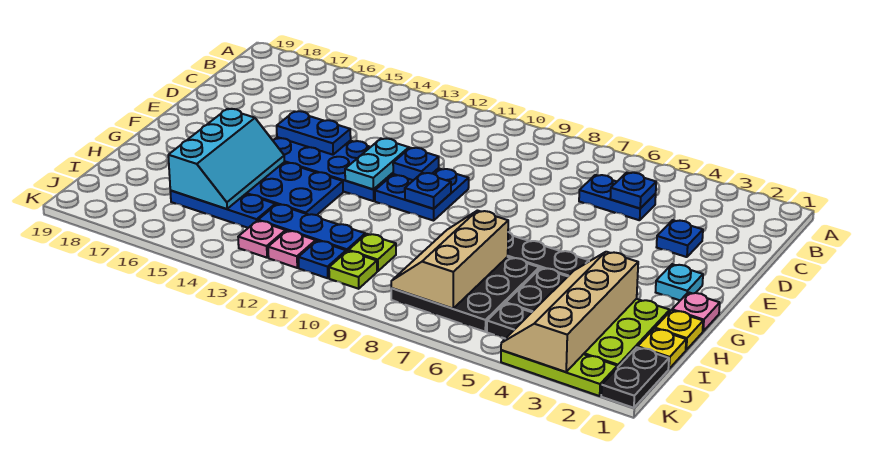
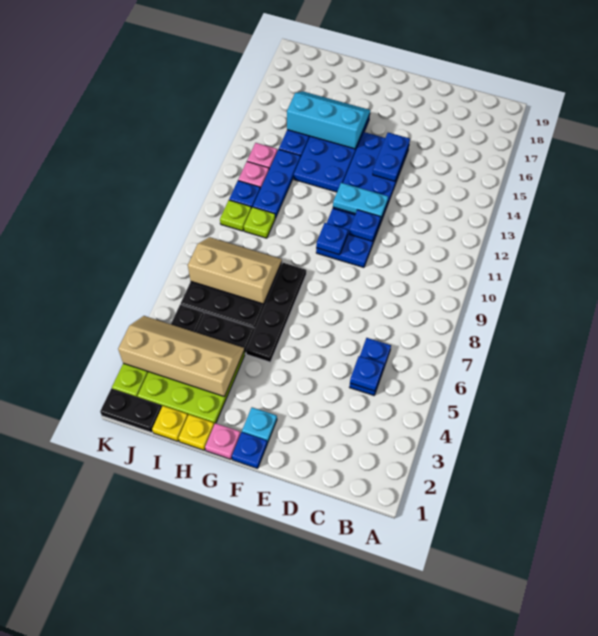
blue 1x1 plate [657,220,703,257] -> blue 1x1 plate moved to [232,432,267,468]
cyan 2x3 slope [168,109,285,209] -> cyan 2x3 slope turned to [287,91,370,149]

